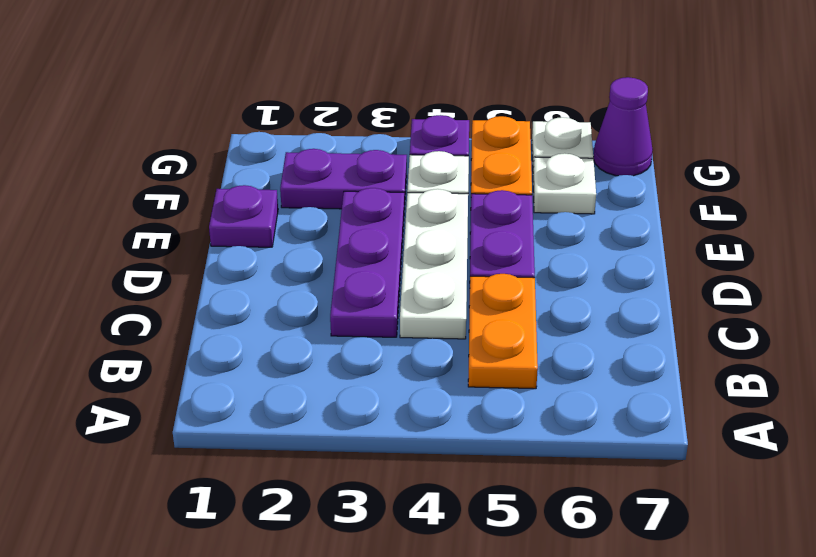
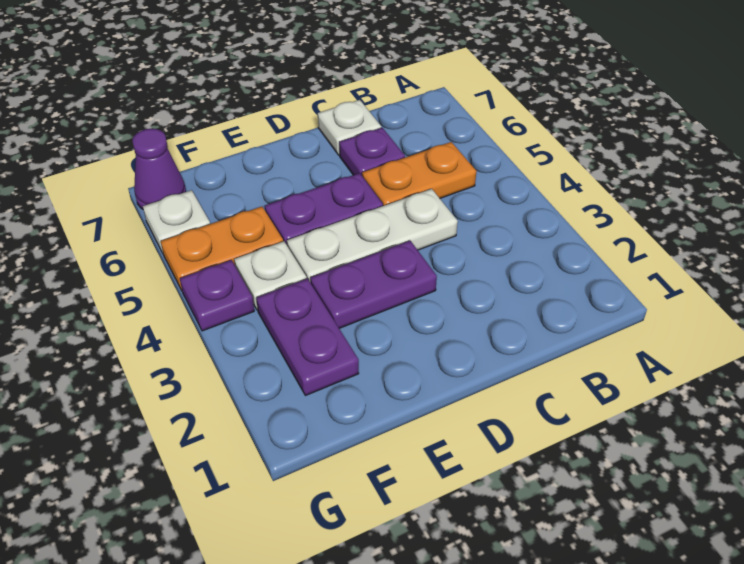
purple 1x3 plate [330,188,404,337] -> purple 1x2 plate [310,241,437,328]
purple 1x1 plate [209,185,278,247] -> purple 1x1 plate moved to [339,128,405,175]
white 1x1 plate [533,153,596,214] -> white 1x1 plate moved to [318,100,381,155]

